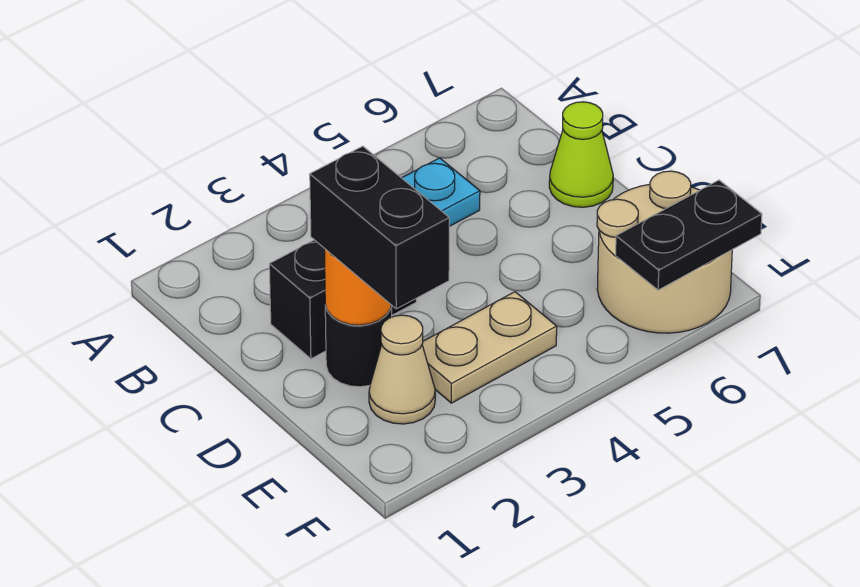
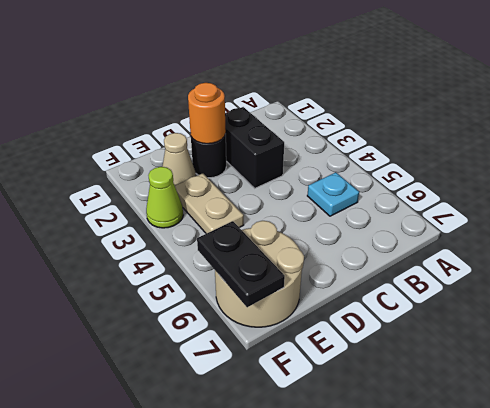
lime 1x1 cone [549,102,613,207] -> lime 1x1 cone moved to [146,167,183,228]
black 1x2 brick [310,146,449,309] -> none

